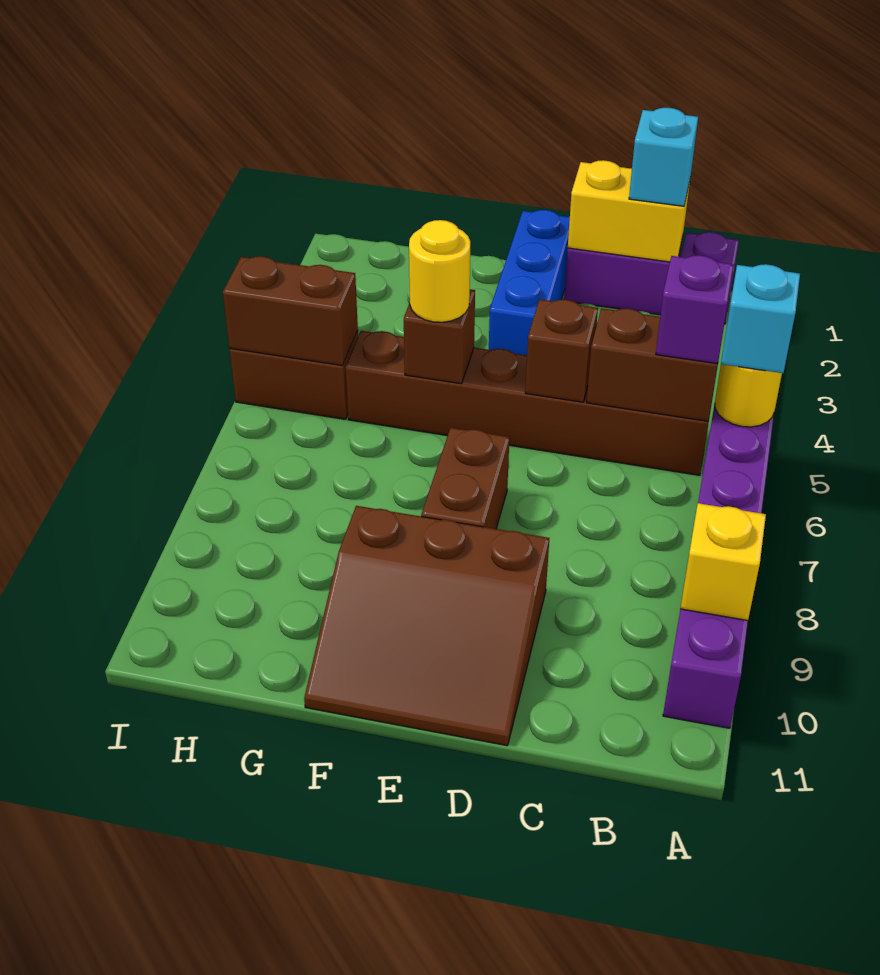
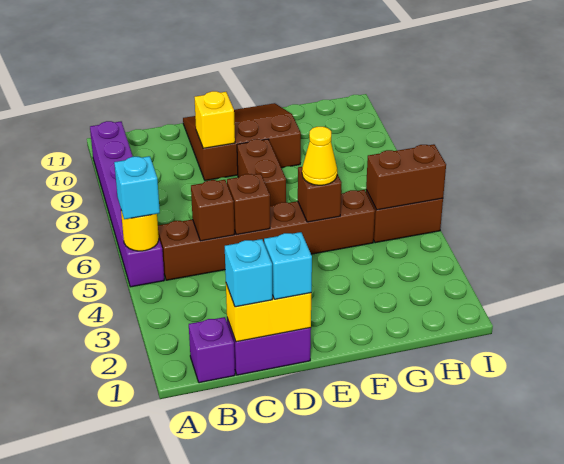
yellow 1x1 brick [680,503,766,620] -> yellow 1x1 brick moved to [195,91,235,148]
brown 1x2 brick [587,308,721,421] -> brown 1x1 brick [191,180,235,241]
purple 1x1 brick [656,255,734,364] -> none
none -> cyan 1x1 brick [264,232,312,299]
blue 1x3 brick [489,210,570,355] -> none
yellow 1x1 round brick [409,220,470,322] -> yellow 1x1 cone [302,127,337,185]

